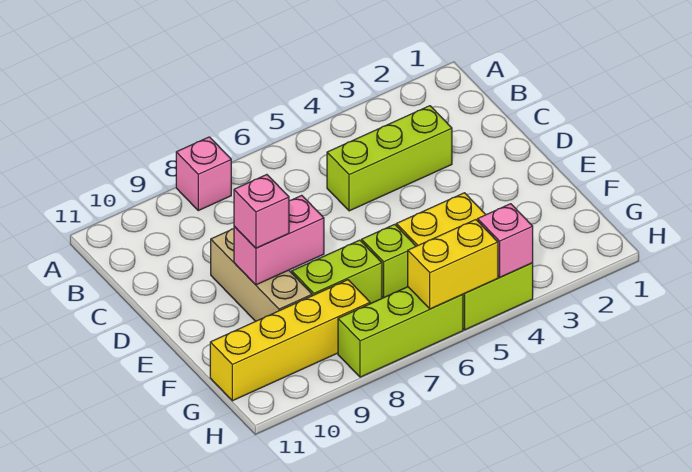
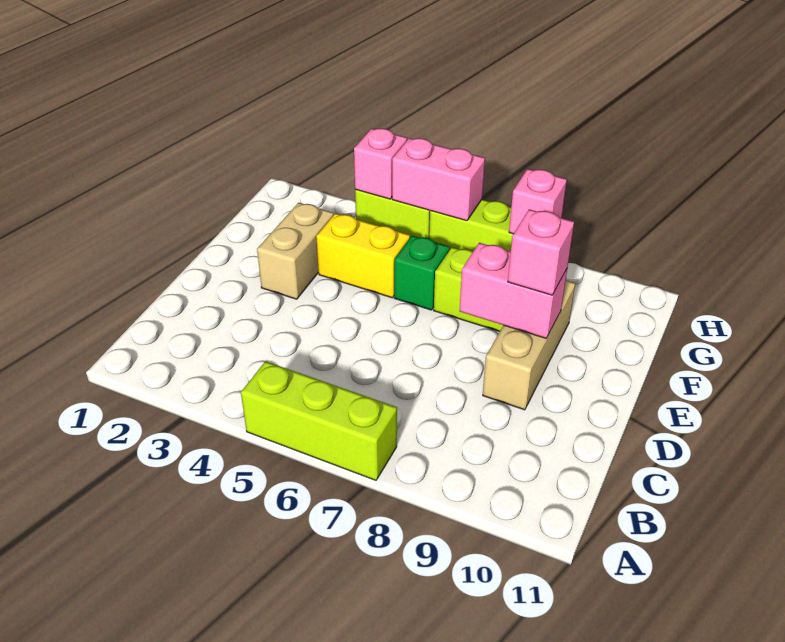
pink 1x1 brick [176,137,231,211] -> pink 1x1 brick moved to [509,169,567,234]
lime 1x3 brick [327,106,452,211] -> lime 1x3 brick moved to [241,361,397,480]
none -> tan 1x2 brick [257,203,334,299]
lime 1x1 brick [362,224,416,298] -> green 1x1 brick [394,236,450,310]
yellow 1x4 brick [210,280,370,401] -> none
yellow 1x2 brick [408,220,498,309] -> pink 1x2 brick [392,138,485,221]

